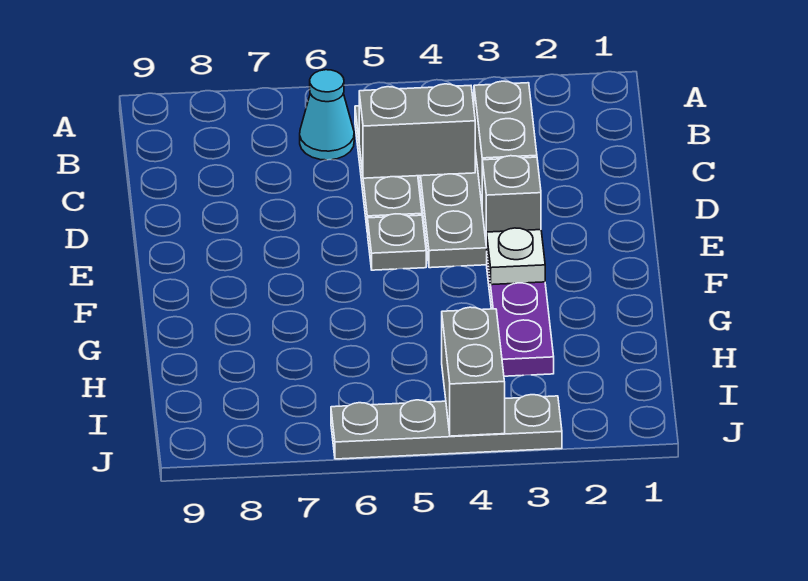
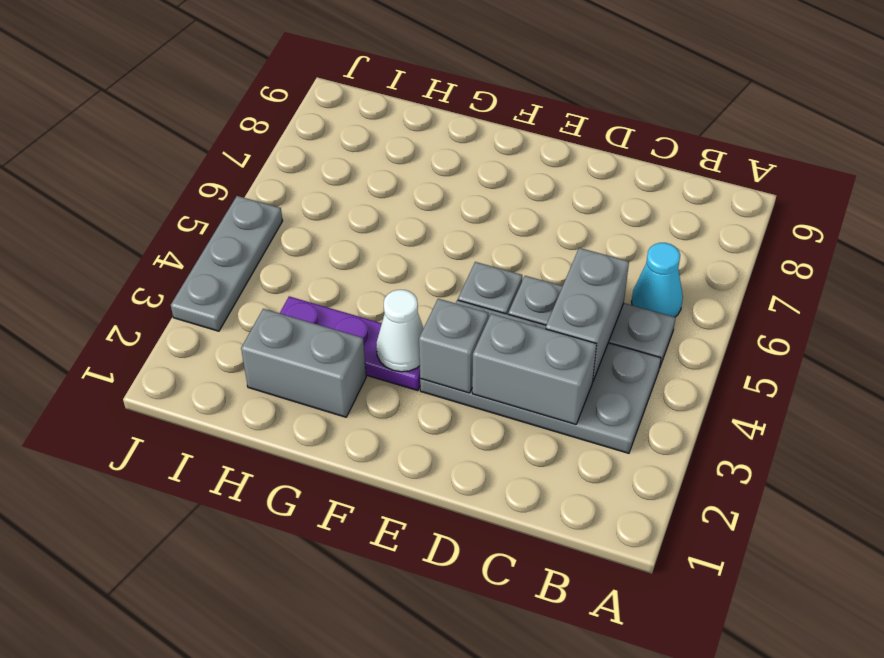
white 1x1 plate [487,228,545,285] -> white 1x1 cone [376,290,424,372]
grey 1x2 brick [442,307,505,436] -> grey 1x2 brick moved to [241,309,366,417]
grey 1x4 plate [331,395,562,459] -> grey 1x3 plate [171,196,282,331]

